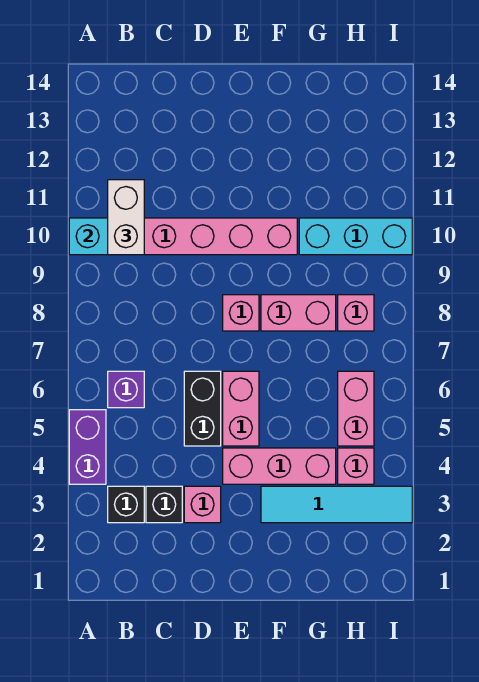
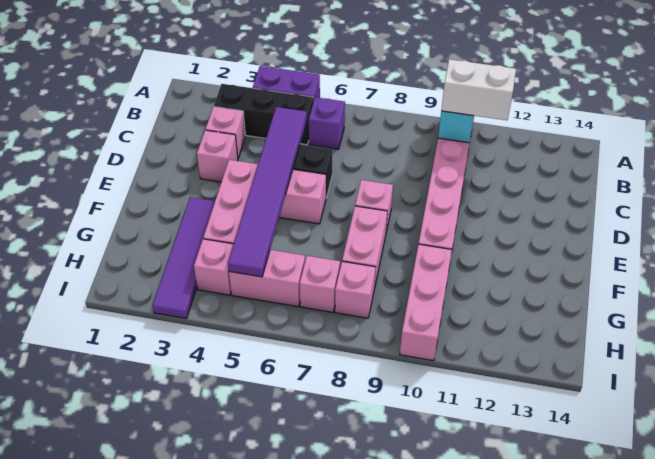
black 1x1 brick [108,486,144,523] -> black 1x3 brick [214,84,313,145]
black 1x1 brick [146,486,182,523] -> pink 1x1 brick [205,107,245,158]
none -> purple 1x6 tile [228,107,307,277]
cyan 1x4 tile [261,486,412,523] -> purple 1x4 tile [152,197,215,319]
cyan 1x3 brick [299,218,412,255] -> pink 1x3 brick [400,244,452,361]
none -> pink 1x1 brick [300,256,340,312]

